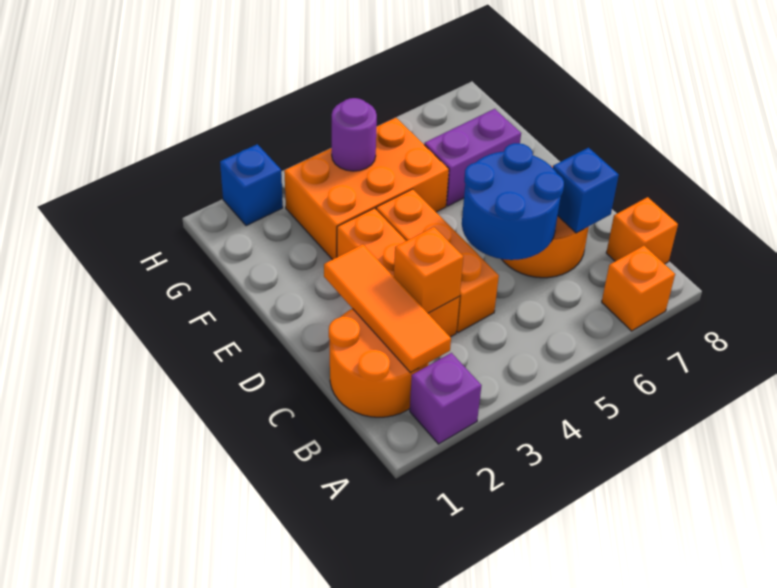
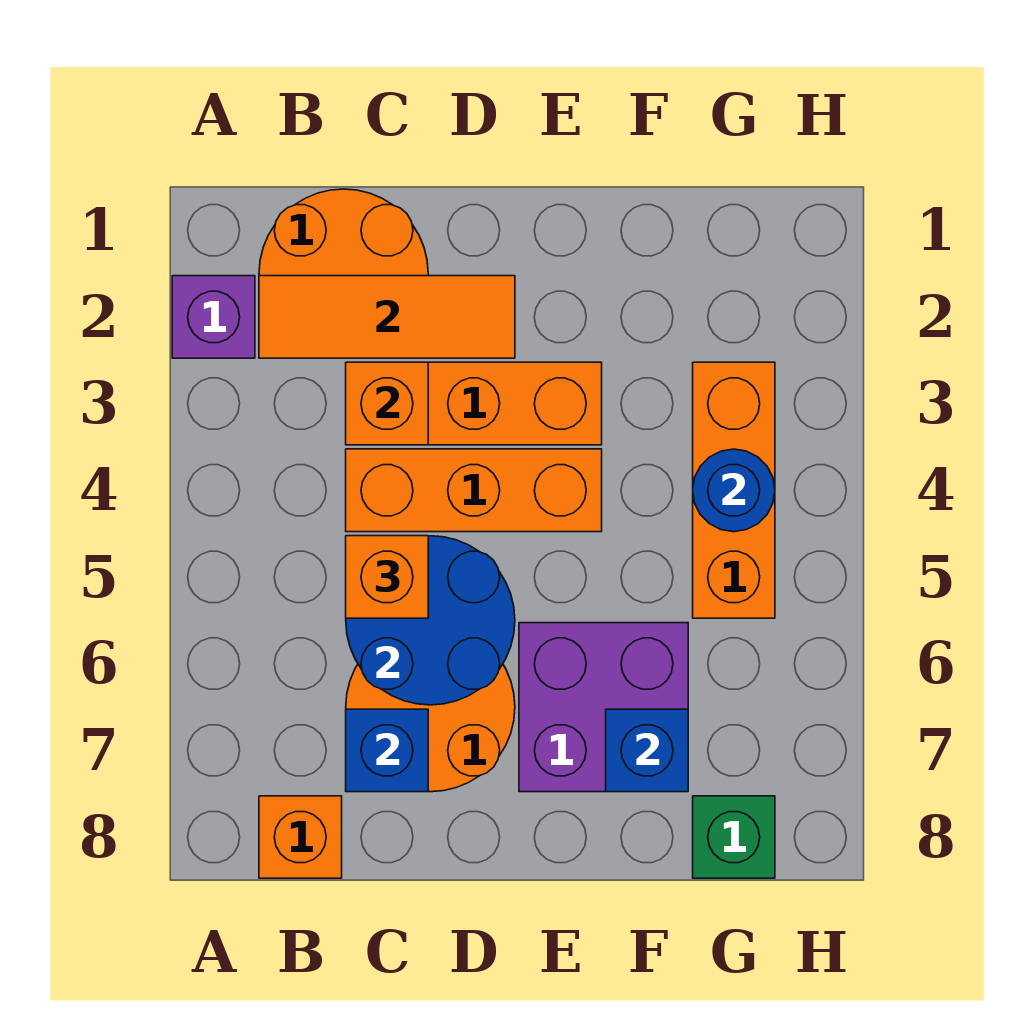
orange 1x1 brick [602,246,675,331] -> orange 1x1 brick moved to [346,536,428,618]
orange 2x3 brick [284,118,449,260] -> orange 1x3 brick [693,362,775,618]
purple 1x2 brick [424,109,521,206] -> purple 2x2 brick [519,623,688,792]
purple 1x1 round brick [332,98,377,171] -> blue 1x1 round brick [693,449,775,532]
none -> green 1x1 brick [693,796,775,878]
blue 1x1 brick [220,144,283,226] -> blue 1x1 brick moved to [606,709,688,792]

